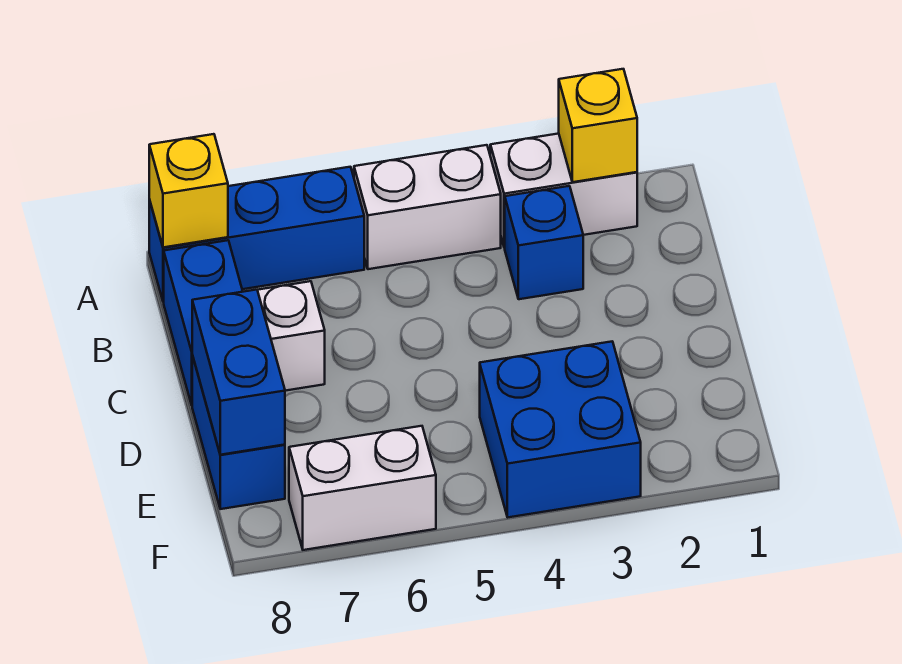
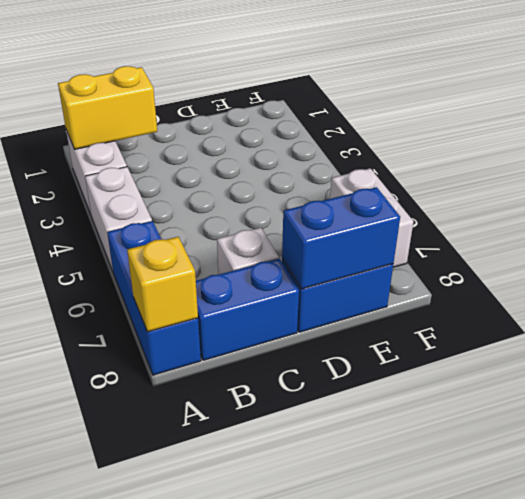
yellow 1x1 brick [559,69,637,182] -> yellow 1x2 brick [58,66,157,149]
blue 1x1 brick [505,186,583,299] -> none
blue 2x2 brick [480,342,641,517] -> none

